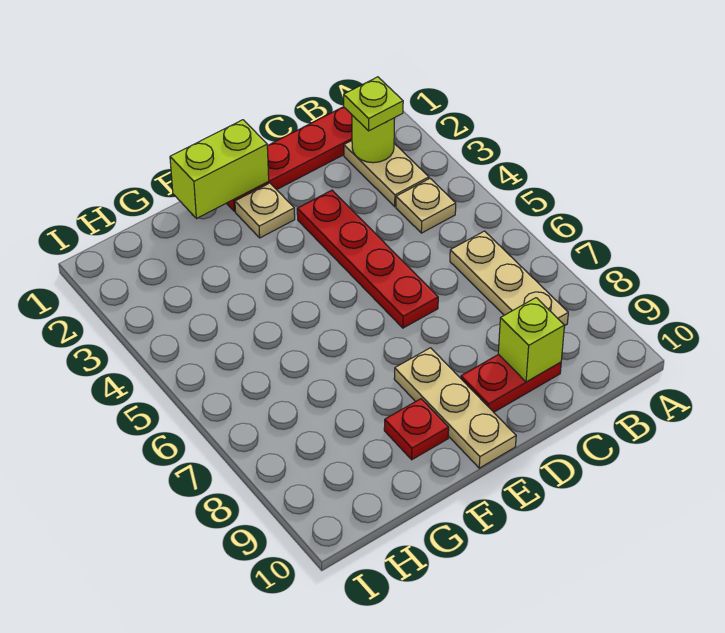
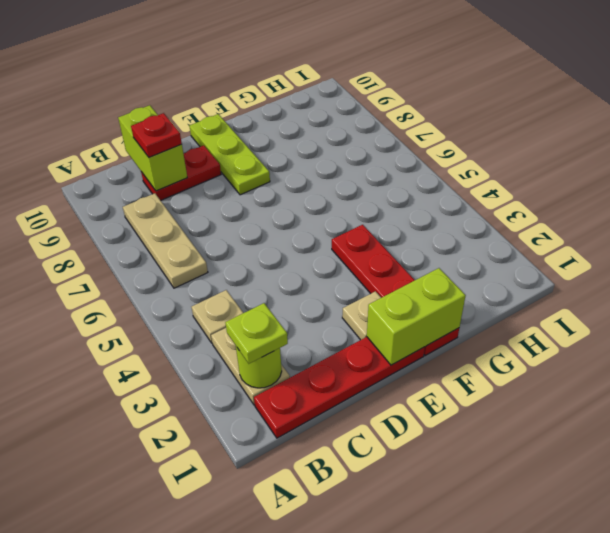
lime 1x1 brick [498,298,564,382] -> lime 1x2 brick [118,105,187,191]
red 1x4 plate [297,190,438,328] -> red 1x4 plate moved to [332,225,459,355]
tan 1x3 plate [394,348,516,468] -> lime 1x3 plate [190,114,270,195]
red 1x1 plate [384,399,449,460] -> red 1x1 plate moved to [131,113,182,157]

